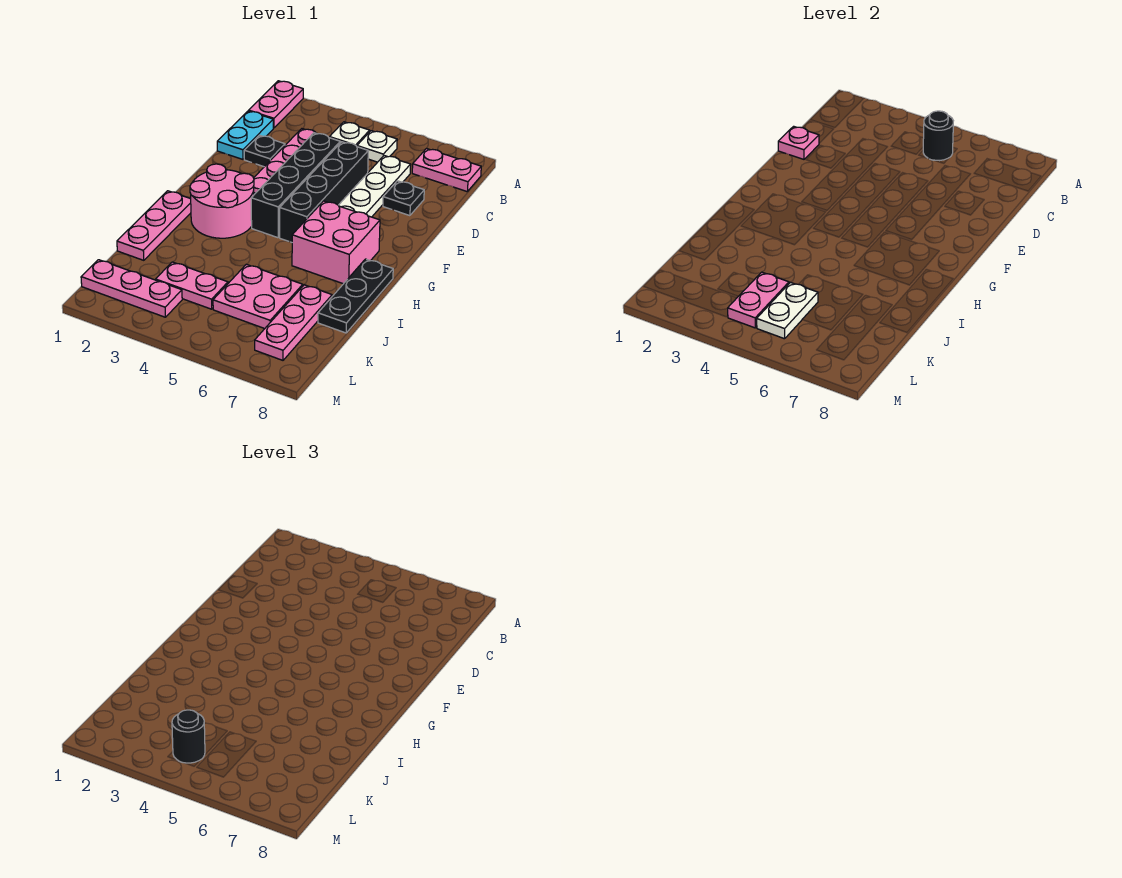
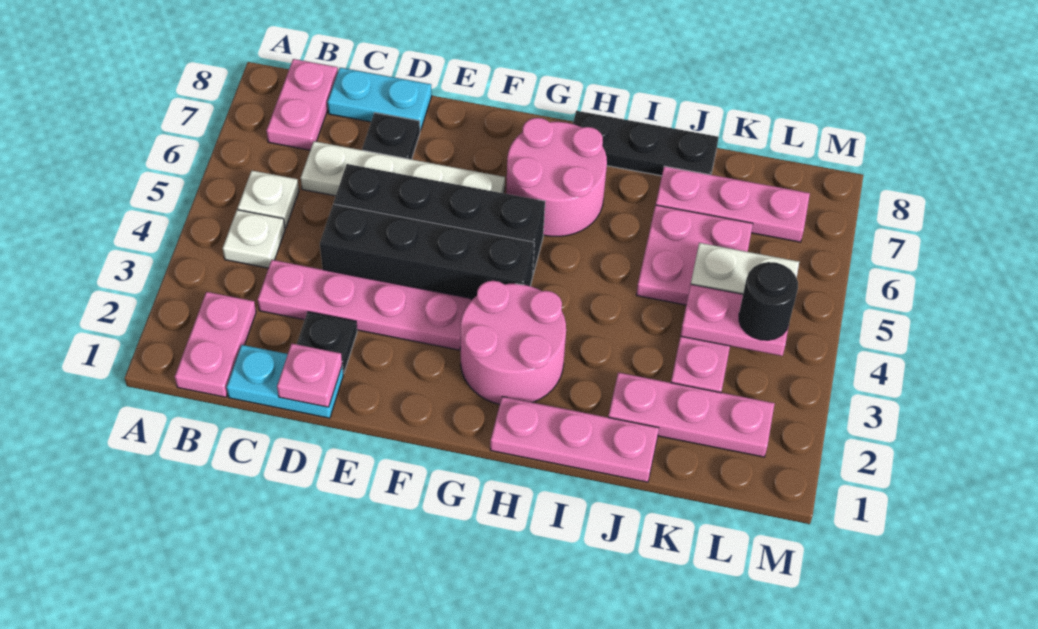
pink 1x2 plate [249,81,303,128] -> pink 1x2 plate turned to [175,292,256,397]
black 1x1 round brick [923,111,953,161] -> none
none -> cyan 1x2 plate [327,68,432,131]
pink 2x2 brick [292,201,380,284] -> pink 2x2 round brick [506,118,607,236]
pink 1x3 plate [81,260,182,317] -> pink 1x3 plate turned to [608,373,775,457]

